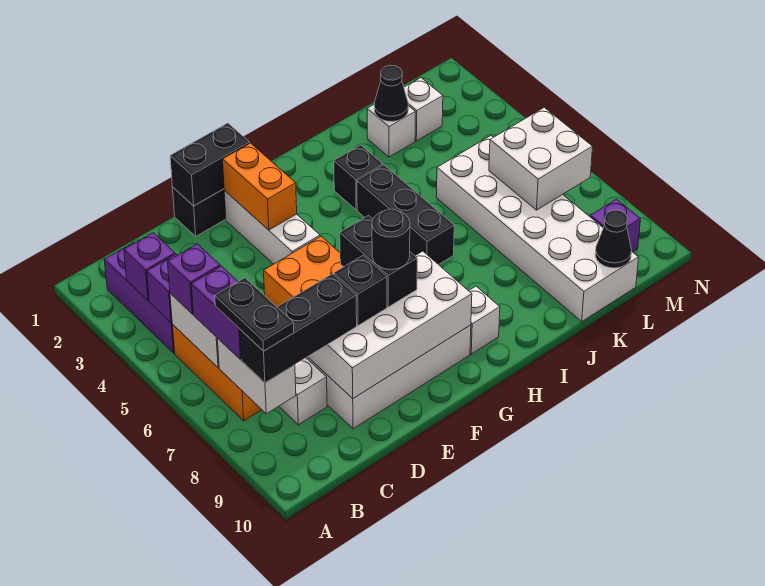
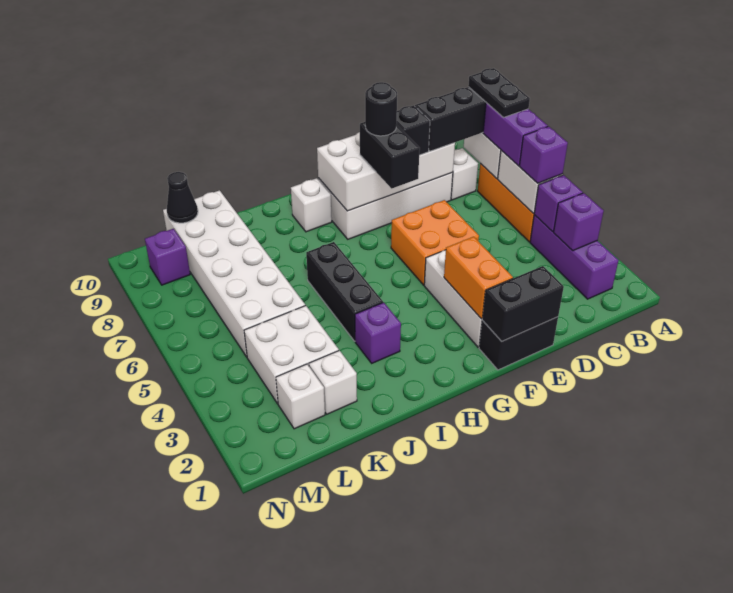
black 1x1 brick [334,145,383,210] -> purple 1x1 brick [355,302,401,363]
black 1x1 cone [374,65,408,122] -> none
white 2x2 brick [489,108,593,210] -> white 2x2 brick moved to [244,305,339,404]

